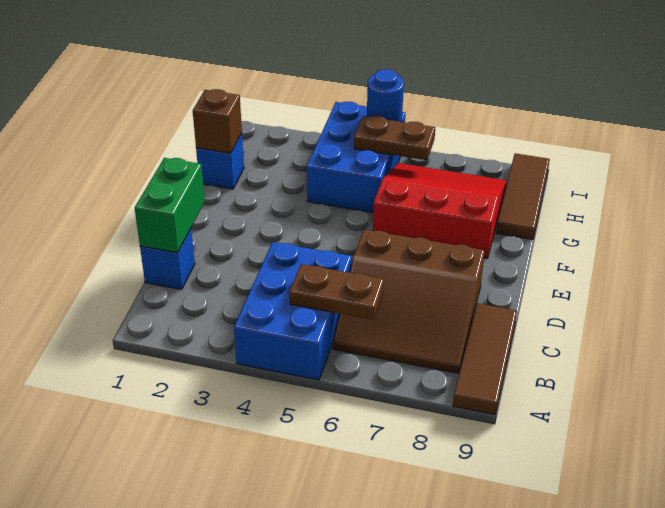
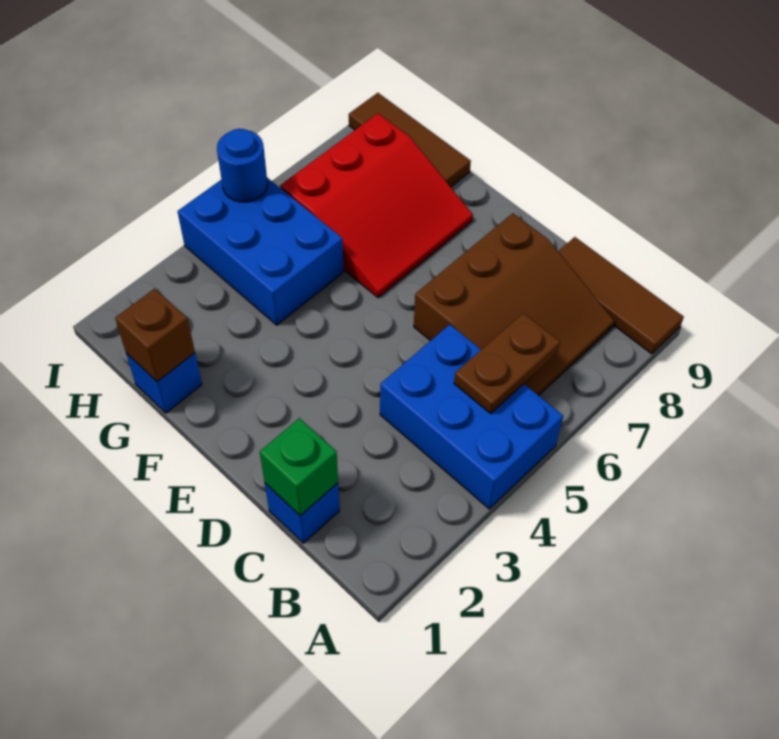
green 1x2 brick [135,158,205,253] -> green 1x1 brick [260,418,338,516]
red 3x3 slope [373,163,506,258] -> red 3x3 slope turned to [280,114,473,298]
brown 1x2 plate [354,116,435,160] -> none

